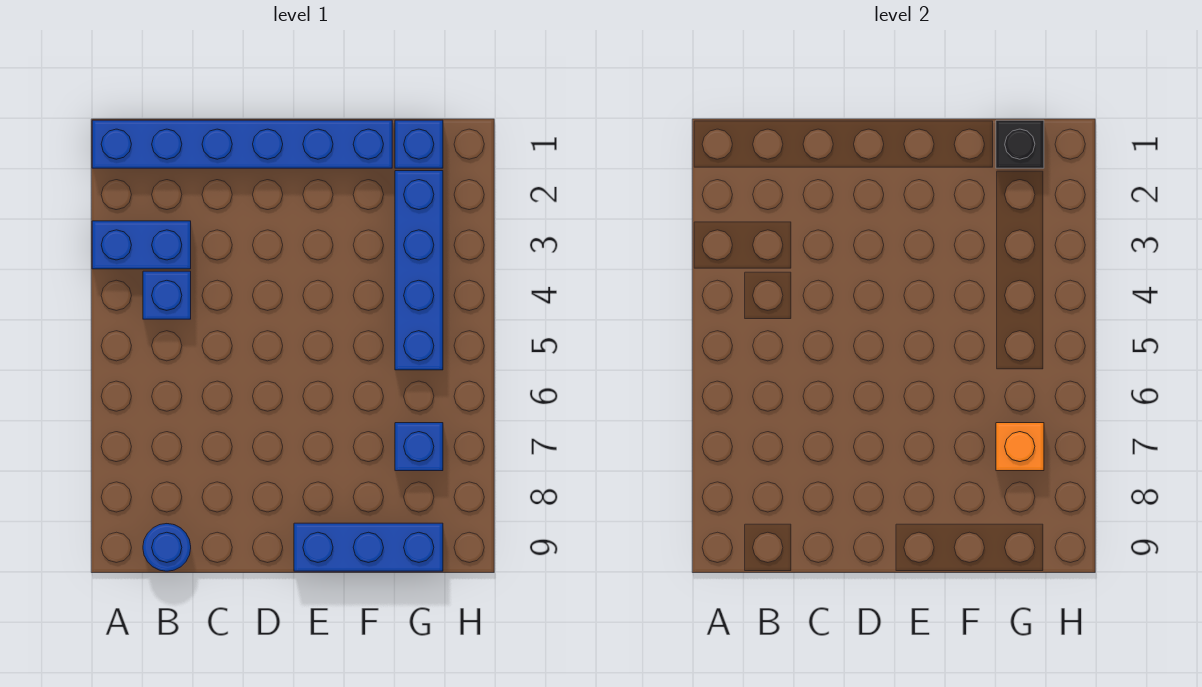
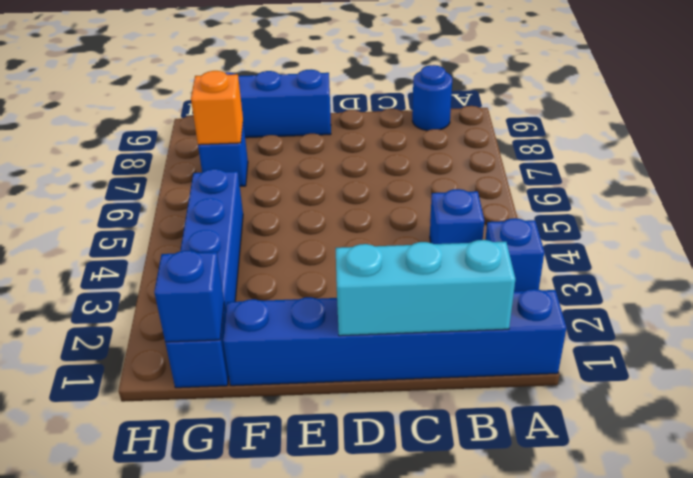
blue 1x2 brick [92,221,191,269] -> blue 1x1 brick [486,218,544,291]
none -> cyan 1x3 brick [336,240,515,336]
black 1x1 brick [996,120,1044,168] -> blue 1x1 brick [154,251,224,342]

